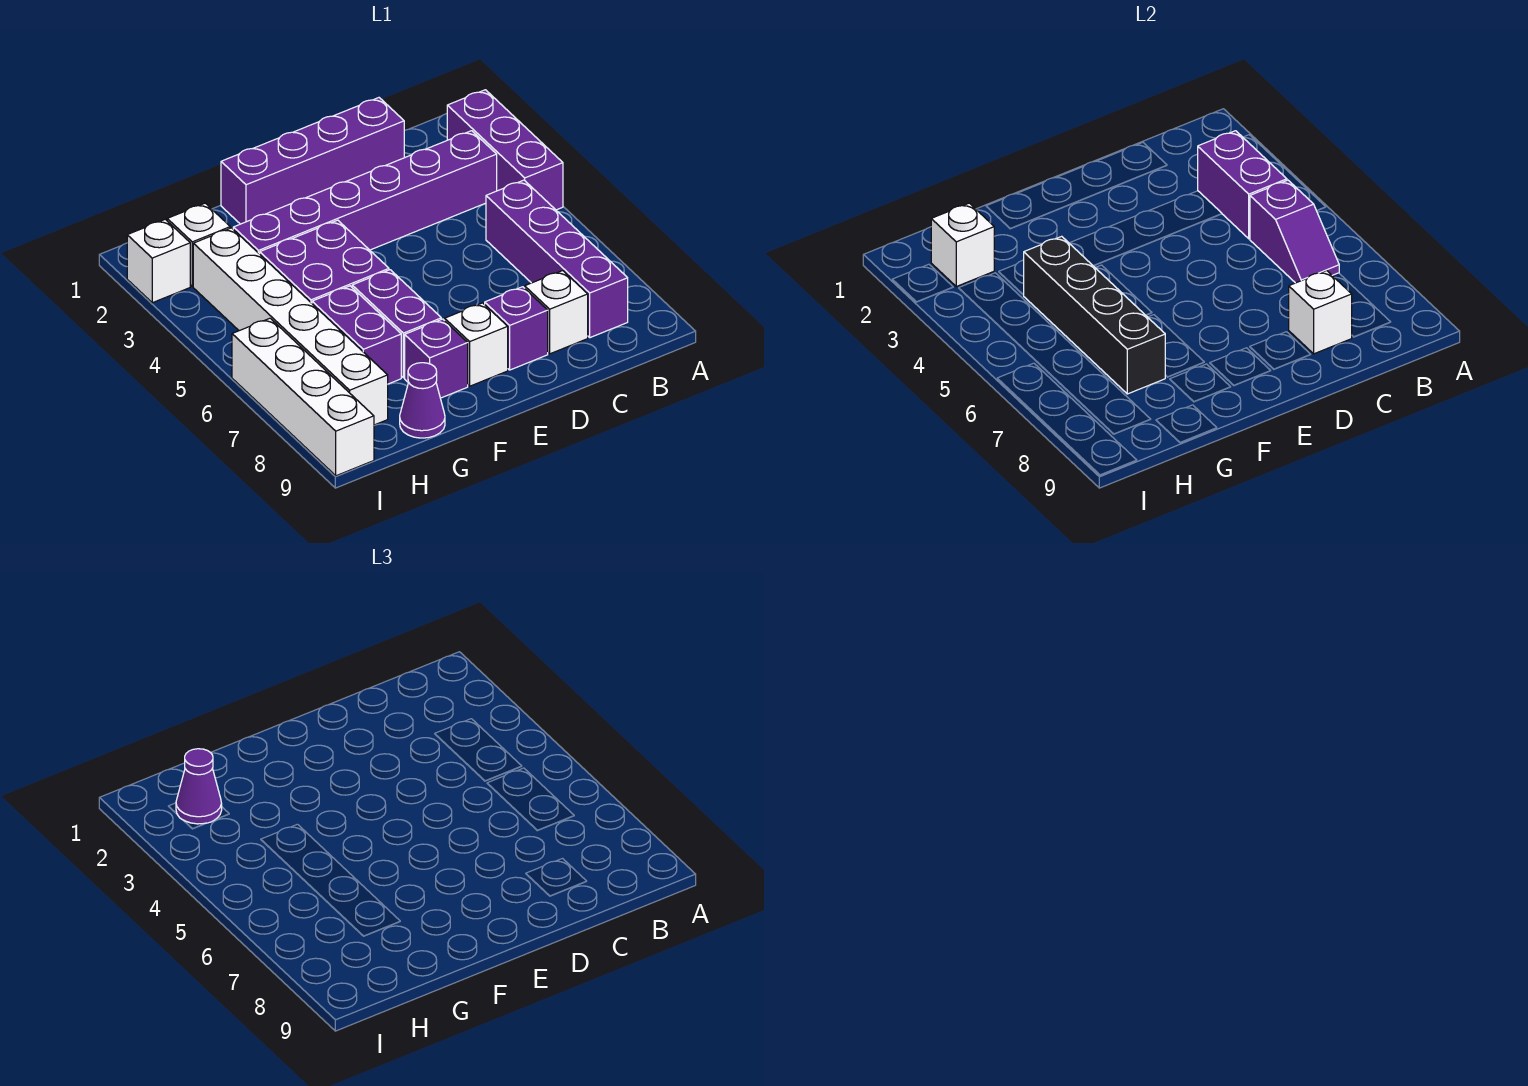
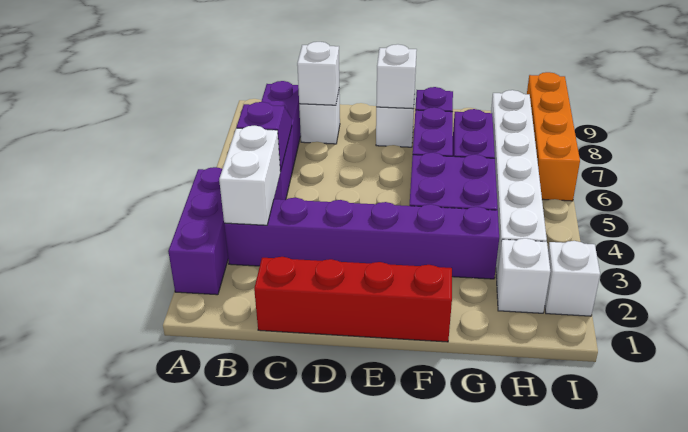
purple 1x2 brick [1198,131,1287,239] -> white 1x2 brick [219,126,281,225]
purple 1x4 brick [221,98,404,224] -> red 1x4 brick [254,257,452,342]
purple 1x1 brick [485,287,548,370] -> none
black 1x4 brick [1024,236,1165,394] -> none
purple 1x1 cone [400,363,445,438] -> none
white 1x1 brick [931,203,994,286] -> white 1x1 brick moved to [376,44,417,109]
purple 1x1 cone [176,749,222,824] -> none
white 1x4 brick [232,318,374,476] -> orange 1x4 brick [527,72,580,201]

